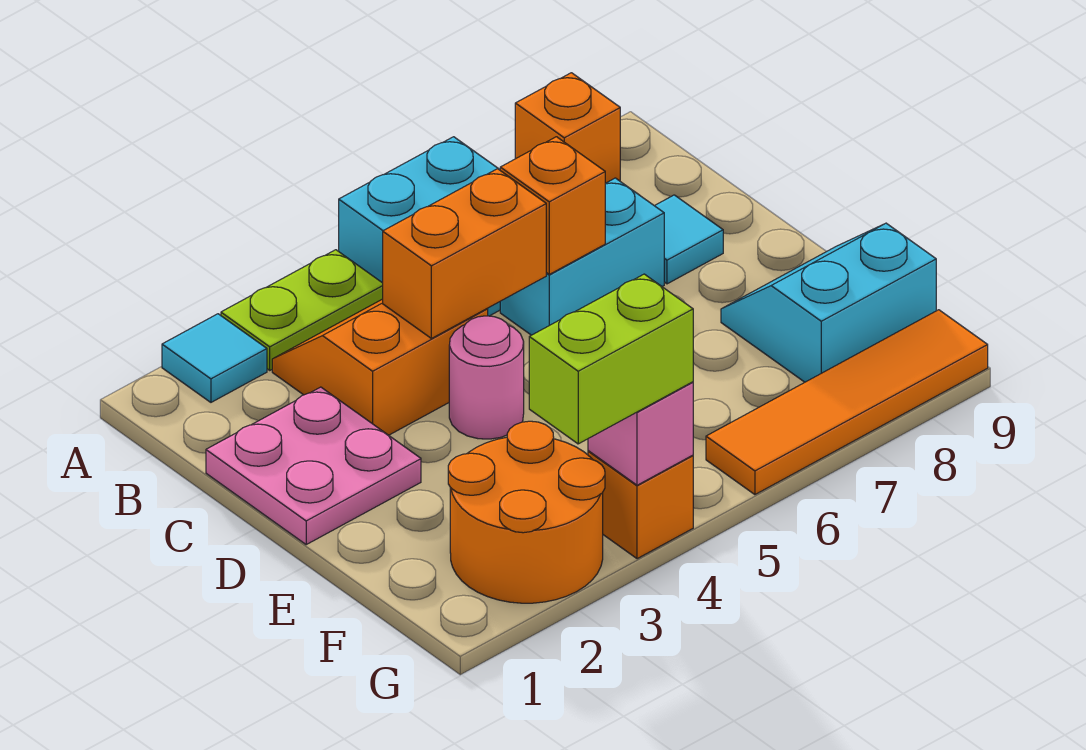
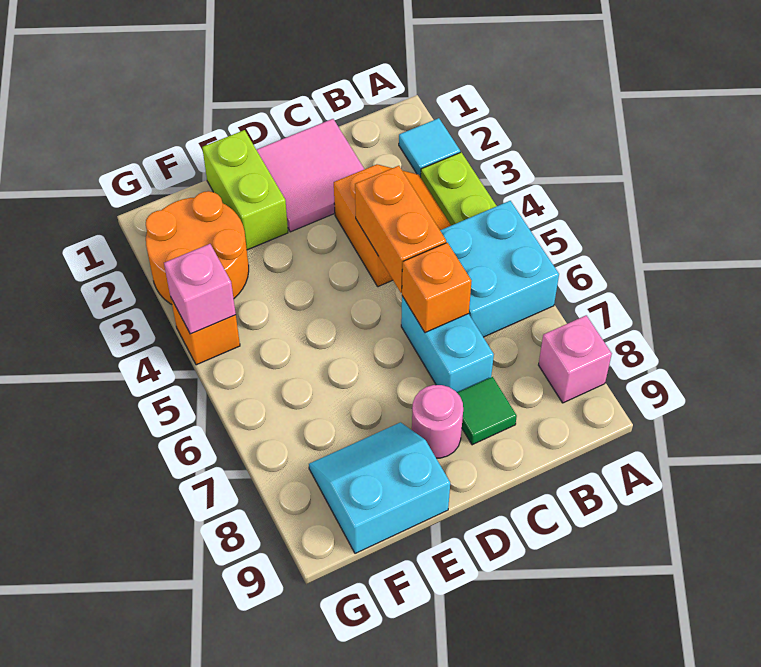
orange 1x1 brick [515,73,620,183] -> pink 1x1 brick [539,315,612,403]
pink 2x2 plate [206,387,421,544] -> pink 2x2 tile [256,119,364,232]
cyan 1x1 tile [655,195,723,284] -> green 1x1 tile [458,377,517,445]
pink 1x1 round brick [449,316,524,439] -> pink 1x1 round brick moved to [412,385,463,458]
cyan 2x2 slope [721,223,936,382] -> cyan 2x2 slope turned to [309,422,450,553]
lime 1x2 brick [529,274,693,444] -> lime 1x2 brick moved to [202,130,288,250]
orange 1x4 tile [706,310,988,495] -> none

